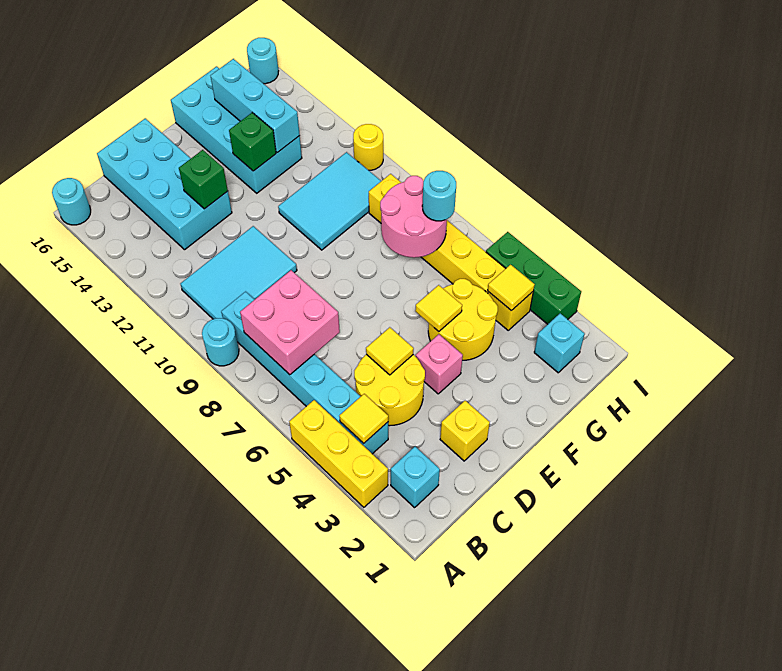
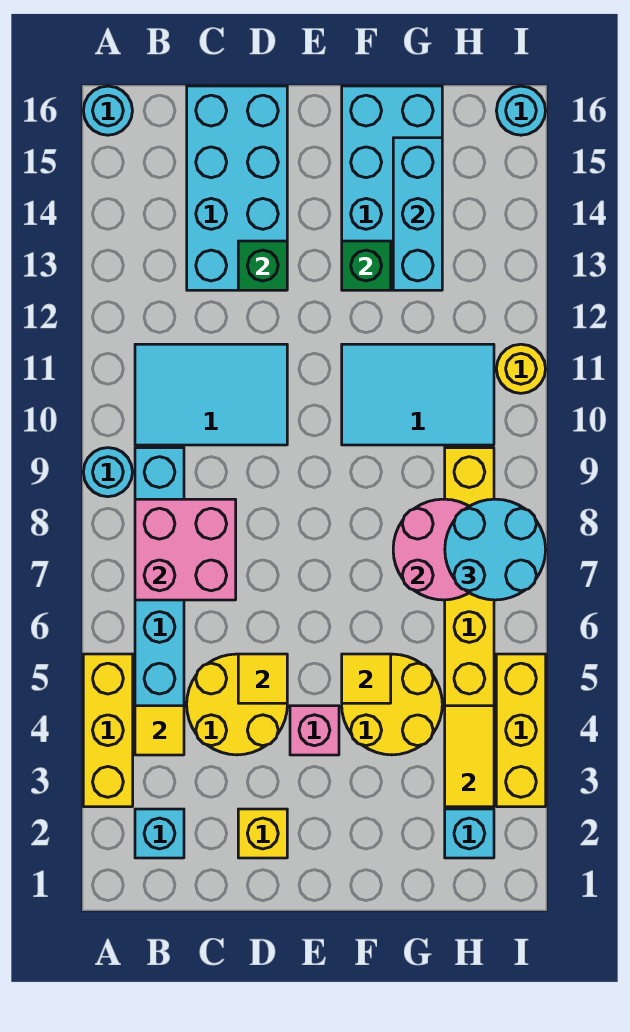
yellow 1x1 tile [488,265,535,311] -> yellow 1x2 tile [445,706,494,807]
cyan 1x1 round brick [422,171,456,221] -> cyan 2x2 round brick [445,499,546,600]
green 1x3 brick [486,232,581,324] -> yellow 1x3 brick [496,654,546,807]

